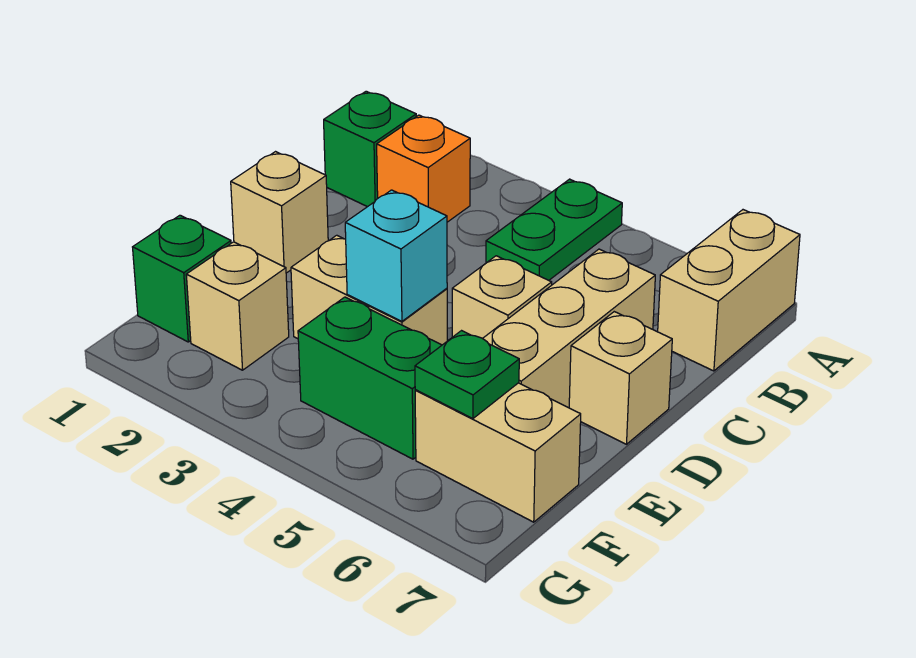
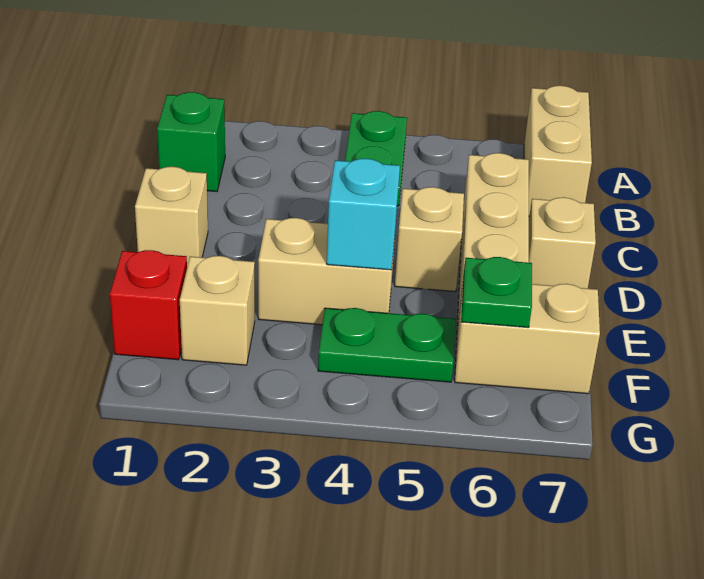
orange 1x1 brick [377,115,470,222] -> none
green 1x1 brick [133,215,231,342] -> red 1x1 brick [110,250,187,360]
green 1x2 brick [298,297,442,459] -> green 1x2 plate [318,308,456,382]

